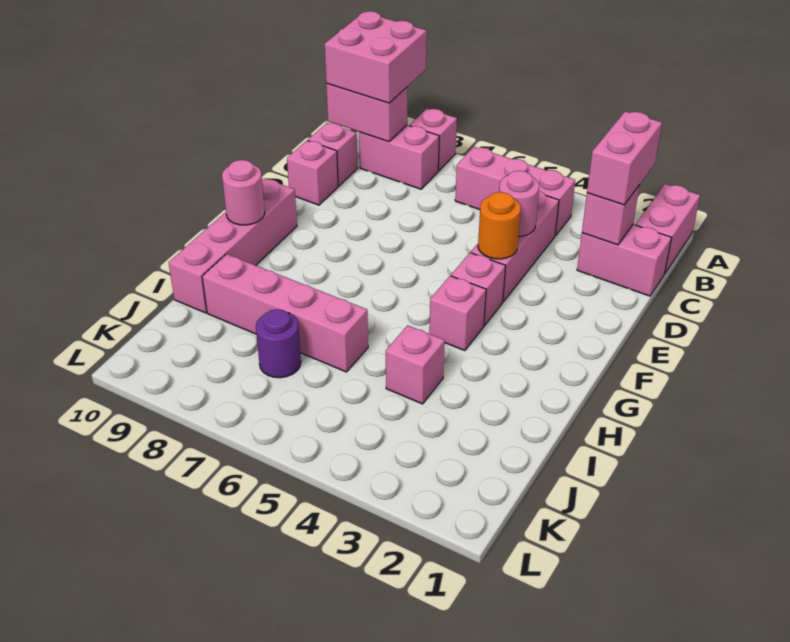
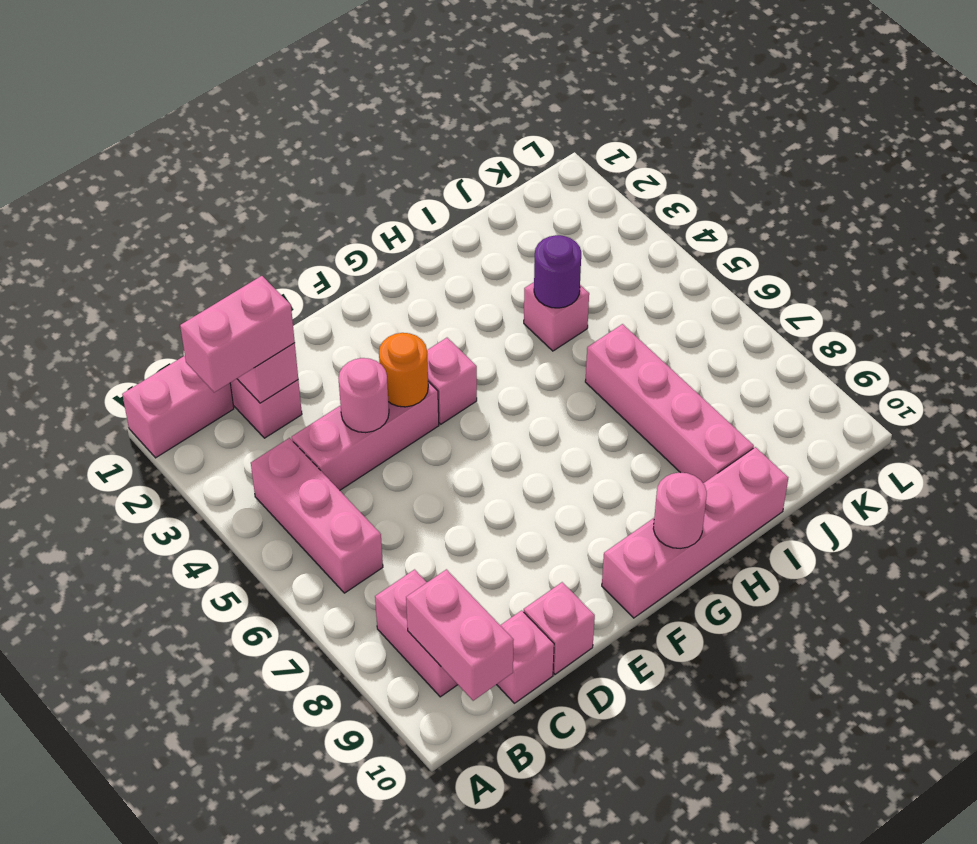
pink 1x1 brick [410,109,457,171] -> none
pink 2x2 brick [325,11,427,103] -> none
pink 1x1 brick [429,276,486,351] -> none
purple 1x1 round brick [256,309,301,378] -> purple 1x1 round brick moved to [534,235,581,308]

